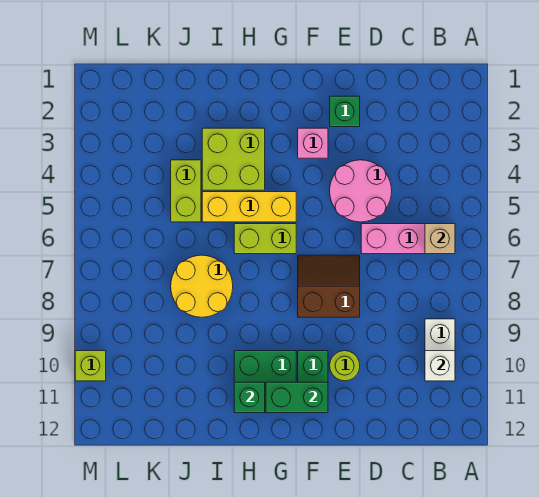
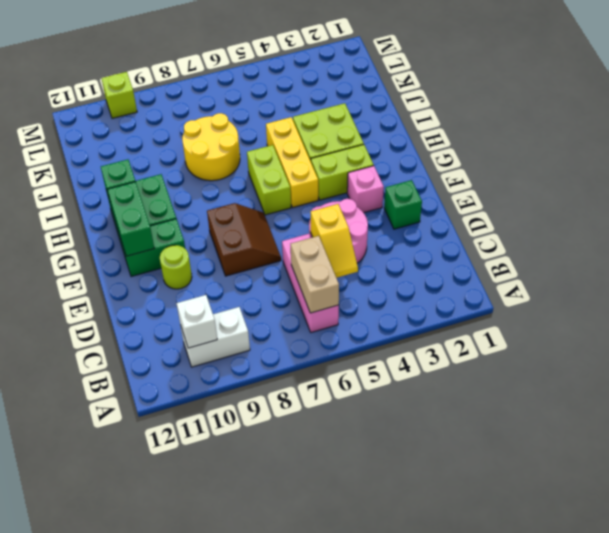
tan 1x1 brick [425,224,455,254] -> tan 1x2 brick [291,236,339,313]
none -> yellow 1x2 slope [310,204,358,278]
lime 1x2 brick [171,160,201,222] -> lime 1x2 brick moved to [311,145,374,200]

